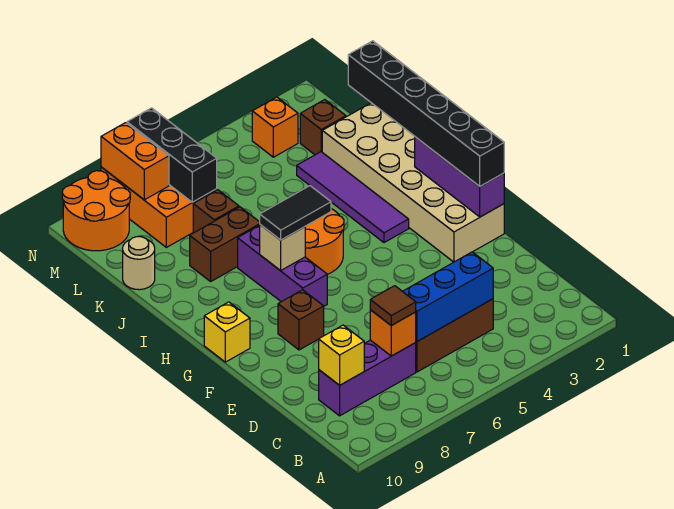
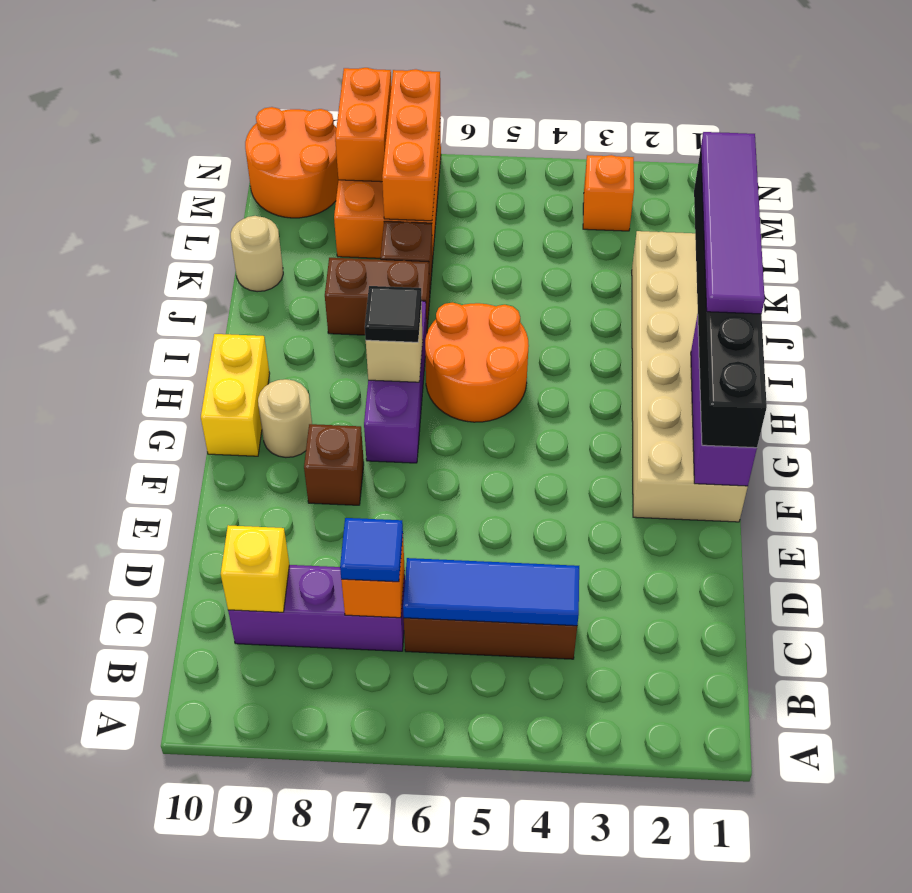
blue 1x3 brick [403,252,493,341] -> blue 1x3 tile [403,558,579,626]
brown 1x1 tile [370,286,416,325] -> blue 1x1 tile [340,518,403,582]
none -> tan 1x1 round brick [258,379,312,457]
yellow 1x1 brick [204,302,250,362] -> yellow 1x2 brick [201,334,270,456]
purple 1x4 tile [297,152,409,243] -> purple 1x4 tile moved to [701,132,765,314]
black 1x2 tile [260,186,331,240] -> black 1x1 tile [365,286,422,342]
brown 1x1 brick [300,100,346,155] -> none
black 1x3 brick [127,108,217,202] -> orange 1x3 brick [382,69,441,221]

